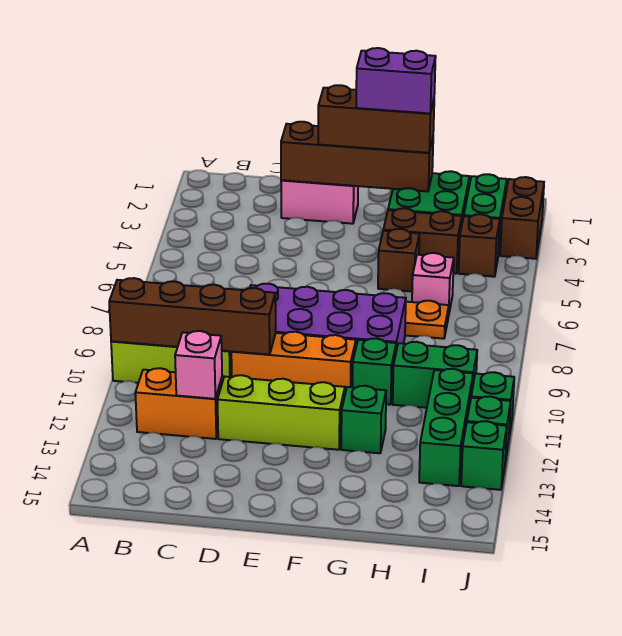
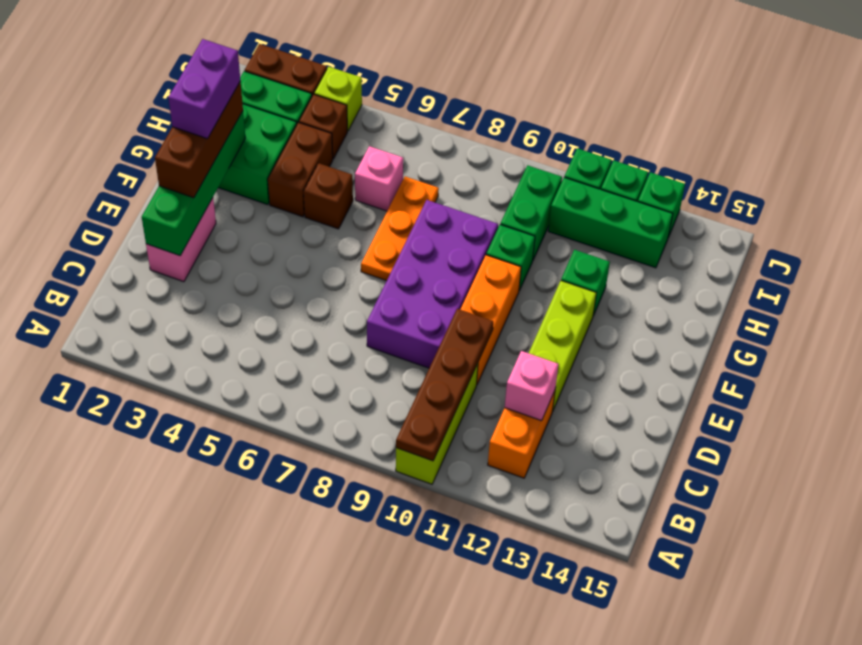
brown 1x4 brick [109,278,276,355] -> brown 1x4 plate [396,309,493,461]
brown 1x4 brick [281,122,433,191] -> green 1x4 brick [142,111,245,256]
none -> lime 1x1 brick [314,67,362,131]

